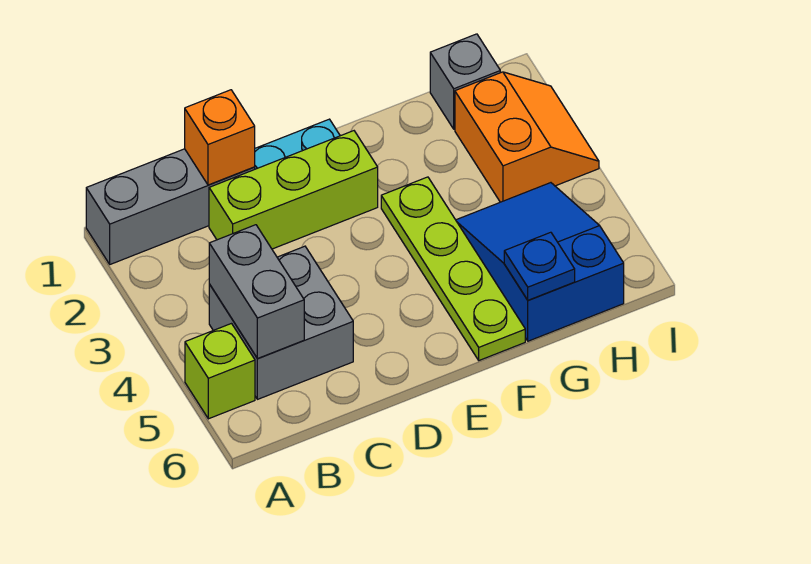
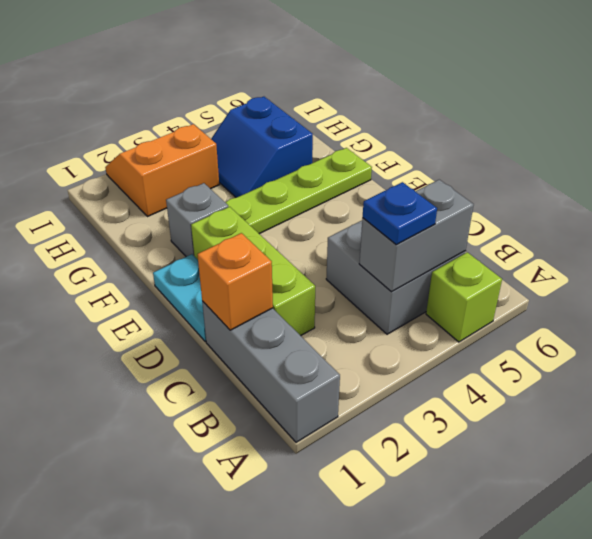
blue 2x3 slope [456,183,624,341] -> blue 2x2 slope [211,97,313,197]
blue 1x1 plate [504,232,575,300] -> blue 1x1 plate moved to [363,182,437,245]
grey 1x1 brick [430,34,500,129] -> grey 1x1 brick moved to [166,183,228,257]

